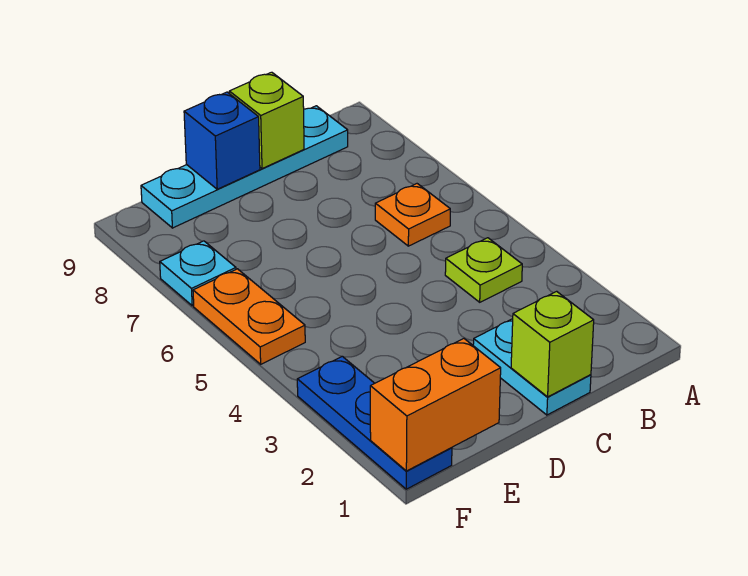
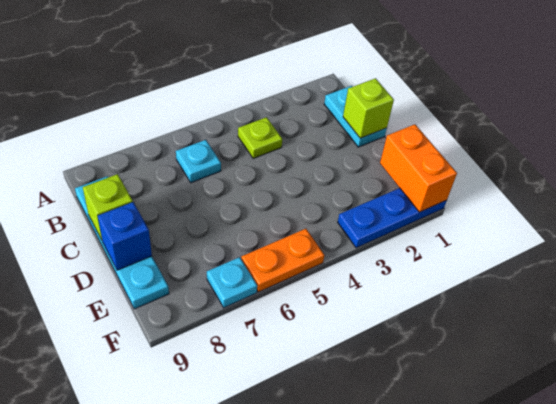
orange 1x1 plate [375,184,450,246] -> cyan 1x1 plate [176,140,221,183]
cyan 1x2 plate [473,319,591,415] -> cyan 1x2 plate turned to [324,86,387,147]

